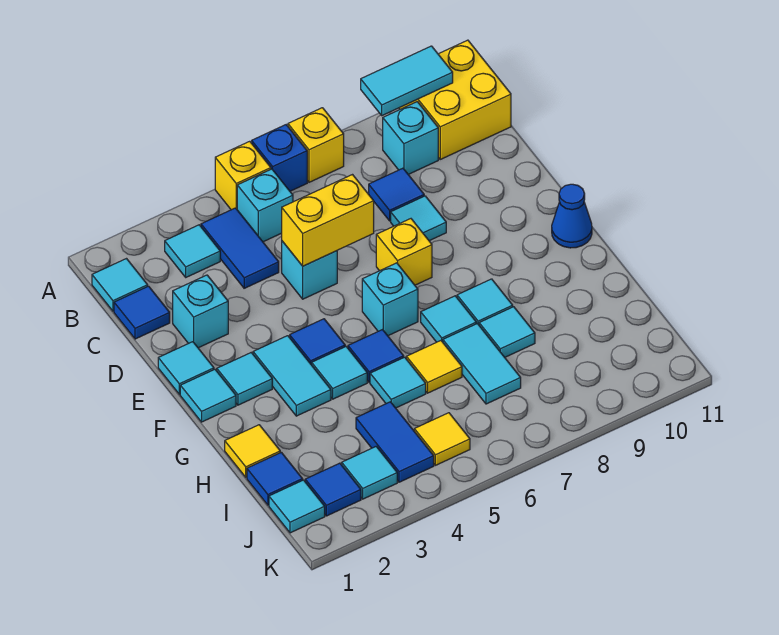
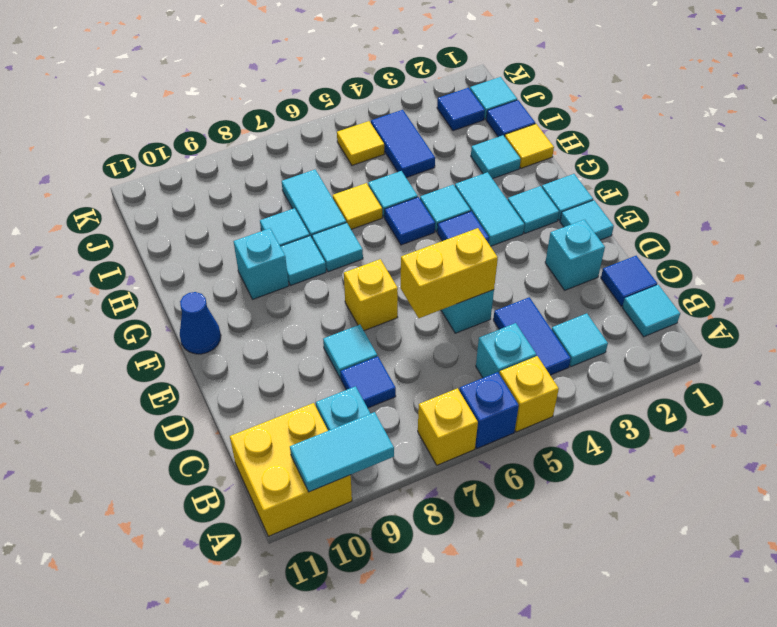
cyan 1x1 brick [362,263,418,336] -> cyan 1x1 brick moved to [233,228,289,299]
cyan 1x1 tile [342,447,397,499] -> cyan 1x1 tile moved to [471,135,521,179]

